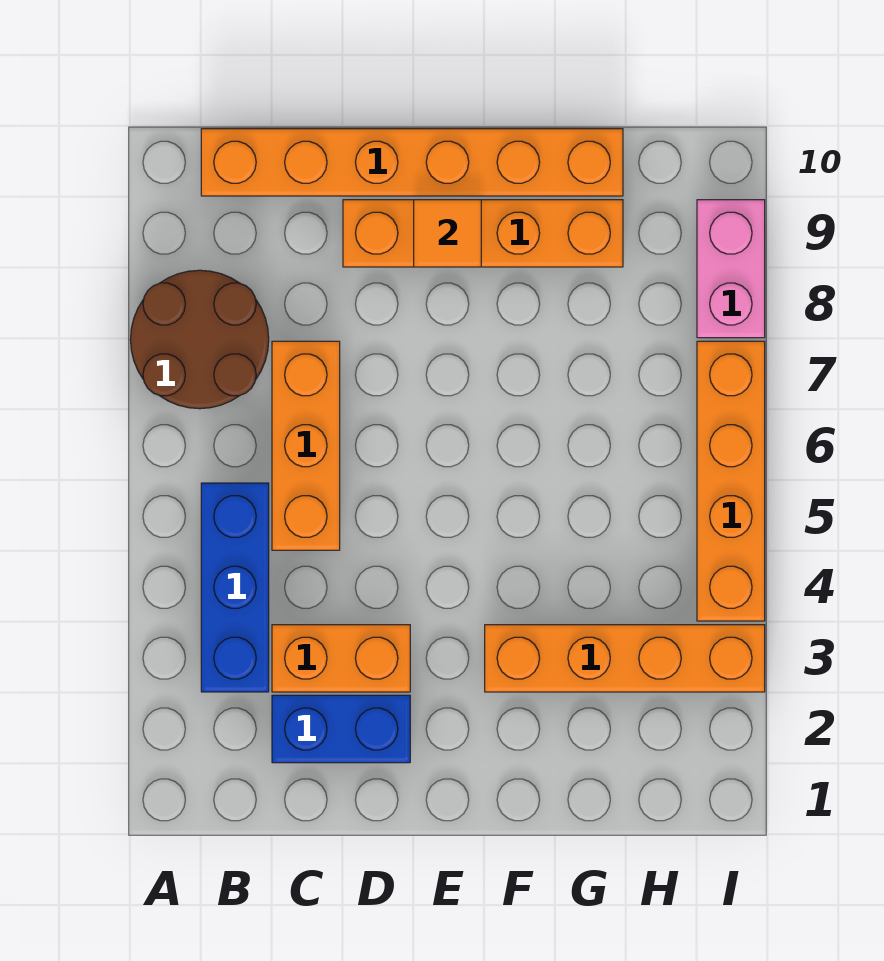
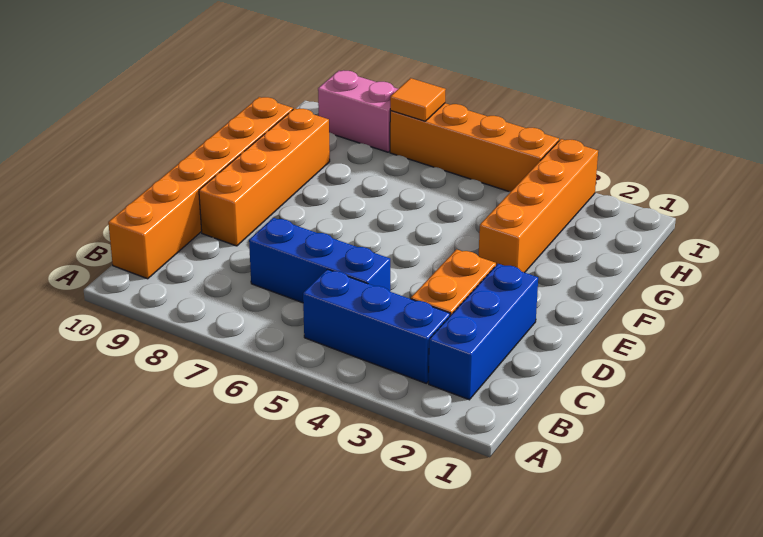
brown 2x2 round brick [130,270,269,409] -> none
blue 1x2 brick [272,695,410,763] -> blue 1x3 brick [429,264,538,400]
orange 1x3 brick [272,341,340,550] -> blue 1x3 brick [249,218,390,303]
orange 1x1 tile [414,200,481,267] -> orange 1x1 tile moved to [390,78,446,121]

